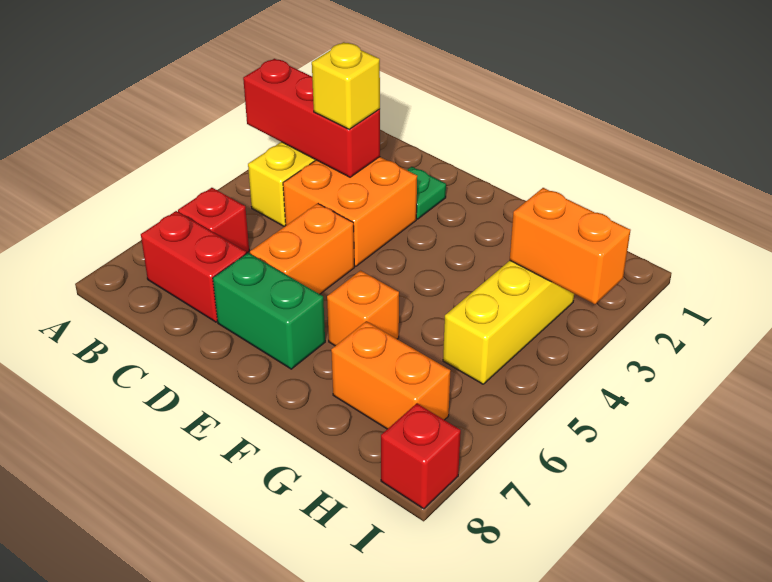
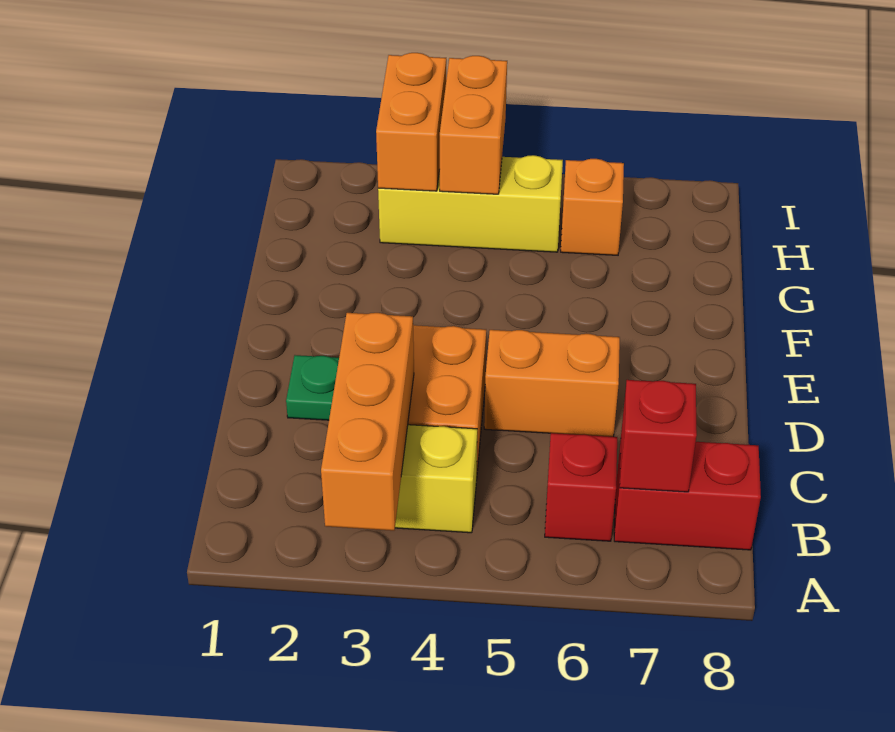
red 1x3 brick [243,59,380,177] -> orange 1x3 brick [321,313,414,531]
red 1x2 brick [141,211,246,322] -> red 1x2 brick turned to [614,441,761,550]
yellow 1x1 brick [312,42,380,129] -> none
green 1x2 brick [213,253,325,369] -> none
orange 1x1 brick [327,271,399,346] -> orange 1x1 brick moved to [561,159,624,255]
orange 1x2 brick [331,321,450,429] -> orange 1x2 brick moved to [440,56,507,194]
red 1x1 brick [381,403,461,509] -> red 1x1 brick moved to [620,380,697,492]

